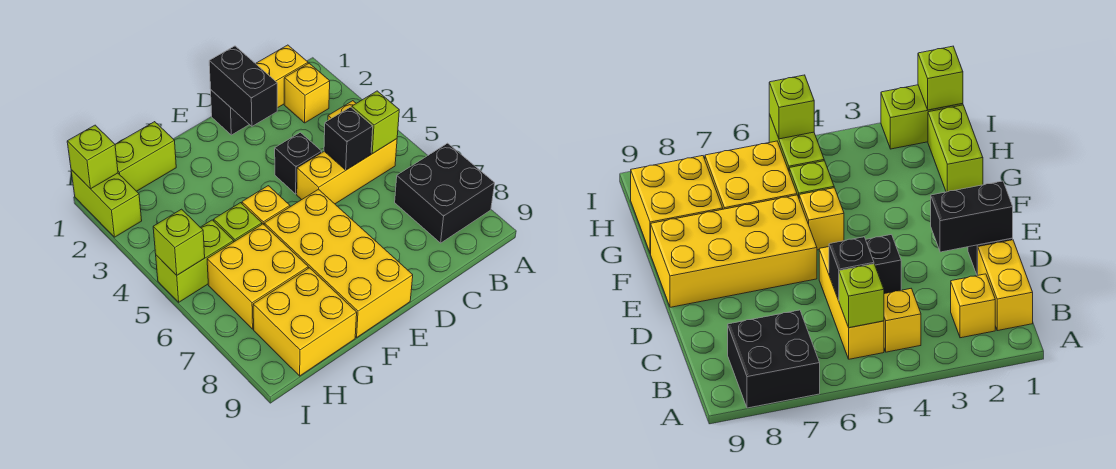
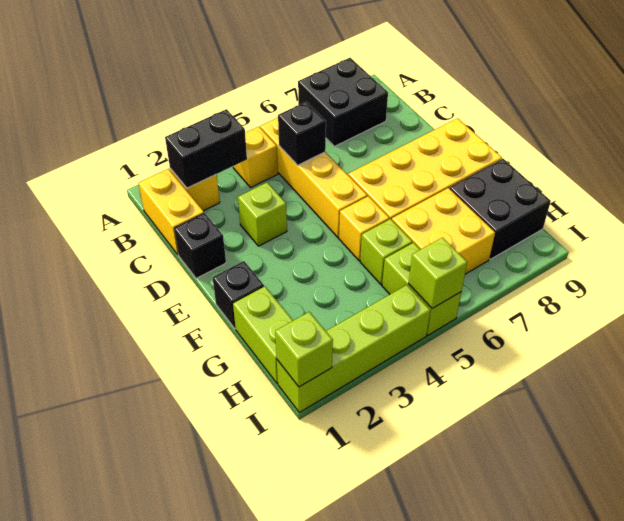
yellow 1x3 brick [297,139,397,204] -> yellow 1x4 brick [260,117,367,238]
lime 1x1 brick [352,91,399,154] -> lime 1x1 brick moved to [238,182,287,246]
black 1x2 brick [209,46,277,126] -> black 1x2 brick moved to [165,109,247,188]
black 1x1 brick [275,132,322,194] -> black 1x1 brick moved to [213,261,264,329]
yellow 2x2 brick [253,268,357,376] -> black 2x2 brick [449,159,551,259]
lime 1x2 brick [71,170,142,237] -> lime 1x4 brick [277,285,430,412]

